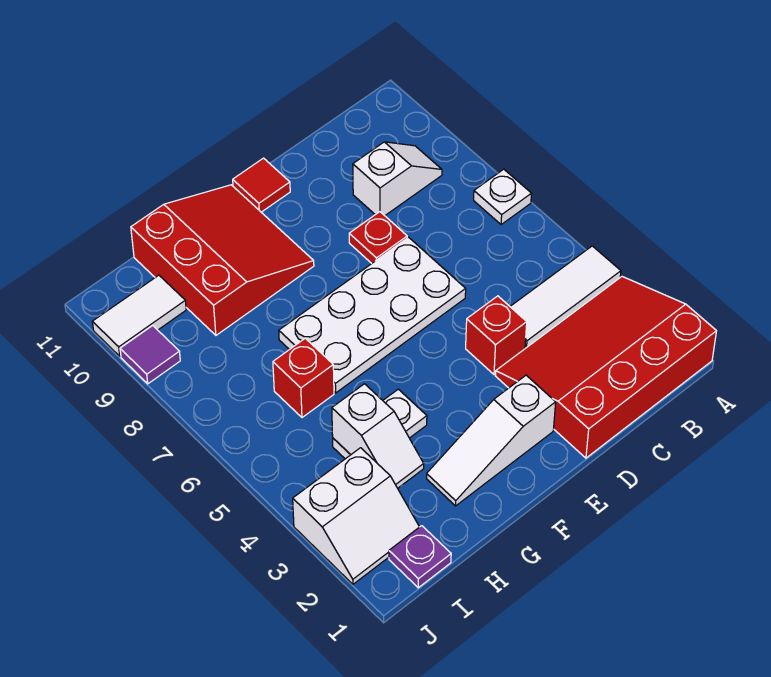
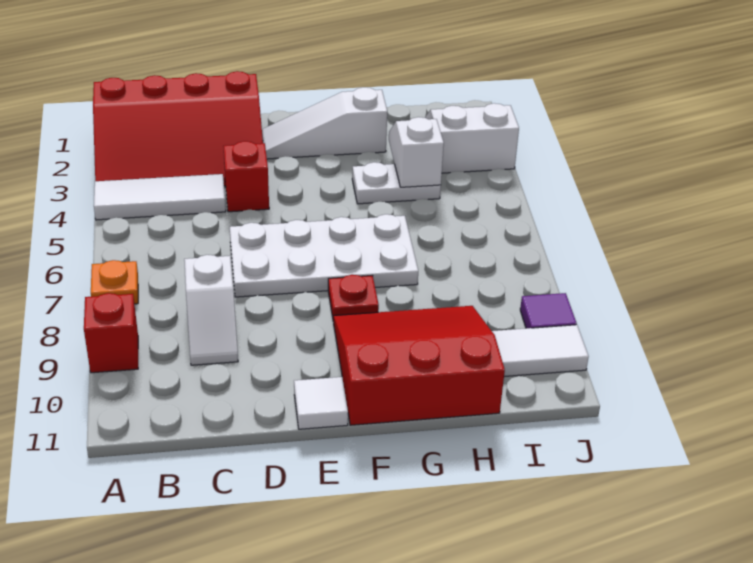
white 1x1 plate [474,169,531,225] -> orange 1x1 plate [91,260,138,304]
white 1x2 slope [353,142,442,216] -> white 1x2 slope turned to [184,255,238,365]
red 1x1 plate [349,212,407,263] -> red 1x1 plate moved to [328,275,379,321]
white 1x3 slope [427,375,556,506] -> white 1x3 slope turned to [262,87,387,159]
red 1x1 tile [233,158,290,212] -> white 1x1 tile [294,377,348,429]
red 3x3 slope [131,185,314,335] -> red 3x3 slope turned to [334,306,505,425]
red 1x1 brick [273,338,334,417] -> red 1x1 brick moved to [84,293,138,373]
purple 1x1 plate [389,526,451,588] -> none

